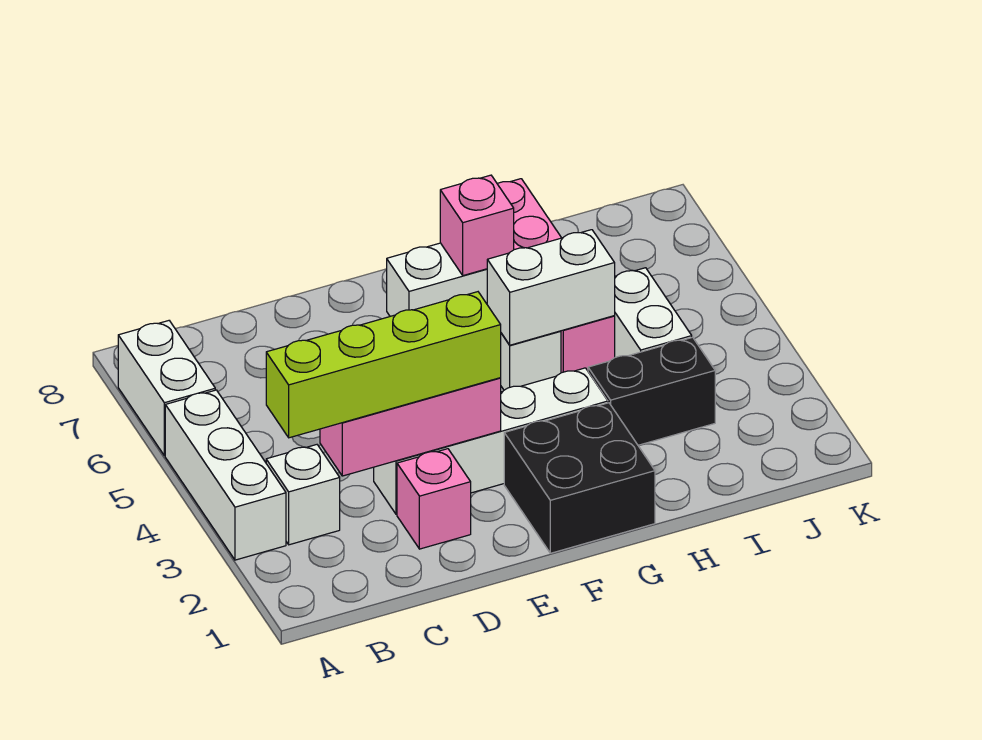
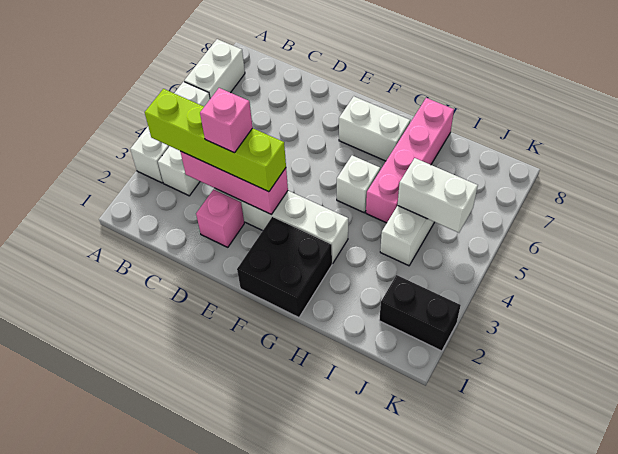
white 1x2 brick [487,230,615,345] -> white 1x2 brick moved to [398,158,478,233]
pink 1x1 brick [440,175,514,275] -> pink 1x1 brick moved to [200,88,253,153]
black 1x2 brick [588,337,715,445] -> black 1x2 brick moved to [379,275,461,351]

